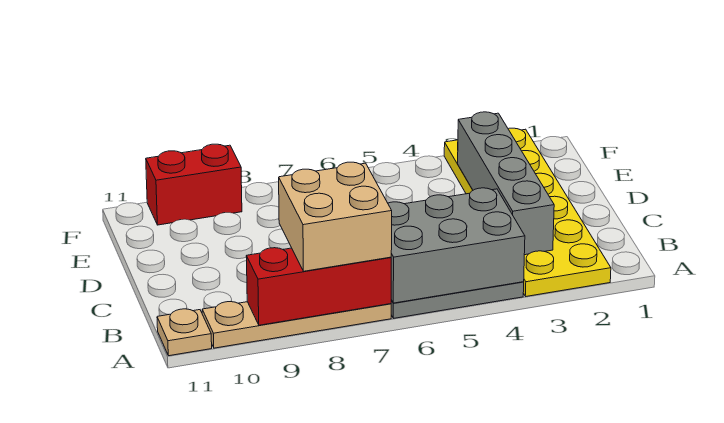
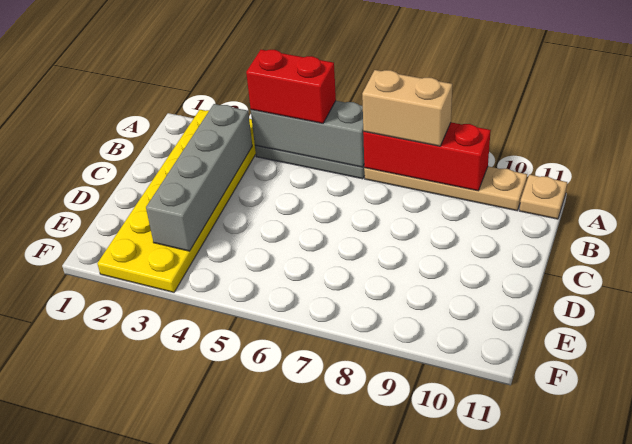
grey 2x3 brick [388,188,525,303] -> grey 1x3 brick [251,101,364,167]
tan 2x2 brick [279,162,392,271] -> tan 1x2 brick [362,70,452,146]
red 1x2 brick [146,144,242,225] -> red 1x2 brick moved to [246,50,336,123]

